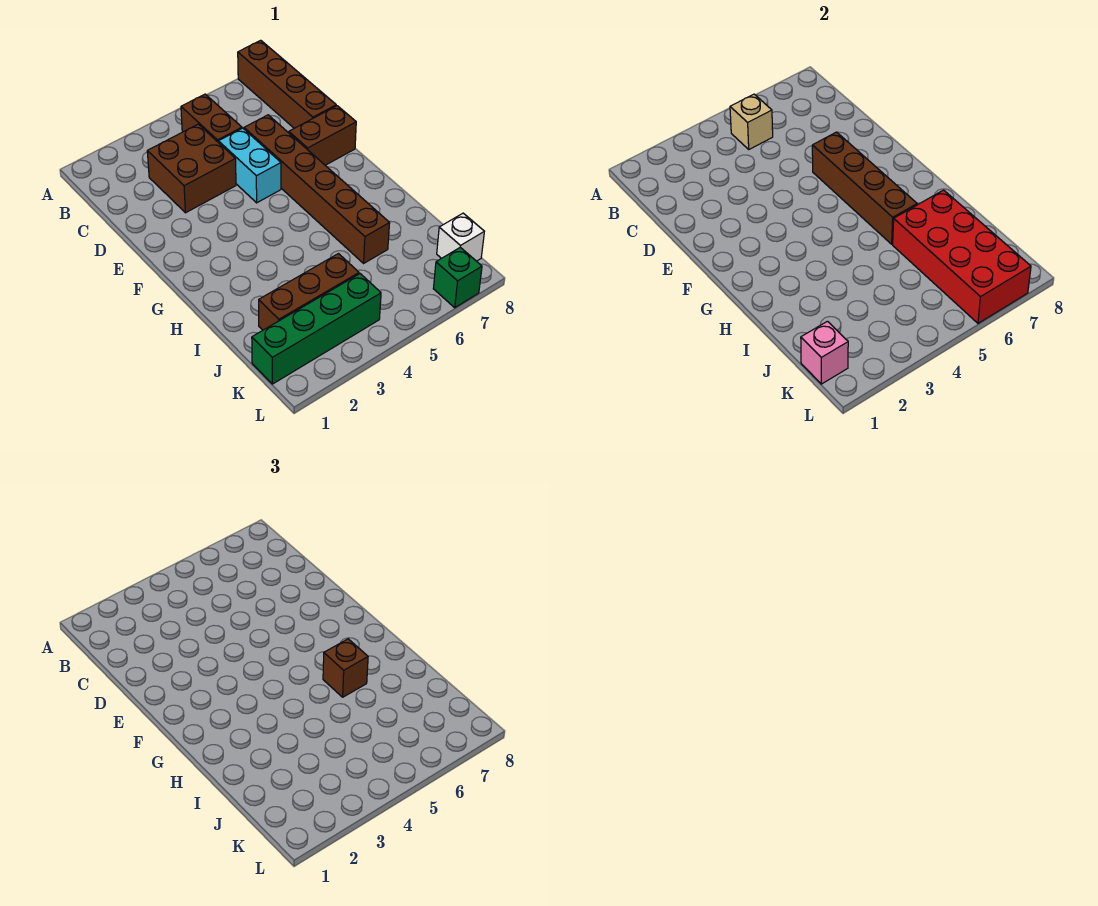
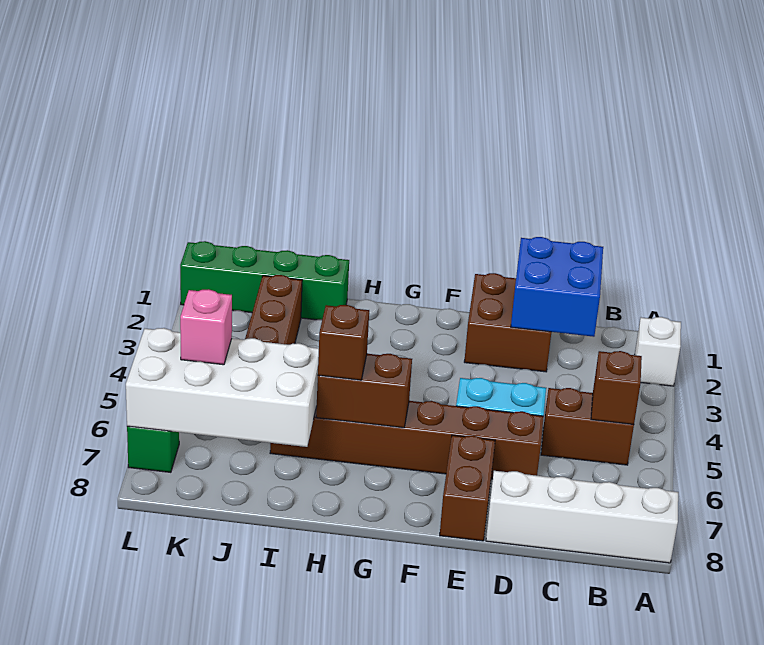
brown 1x4 brick [238,40,336,128] -> white 1x4 brick [486,471,678,563]
tan 1x1 brick [730,94,773,149] -> brown 1x1 brick [591,351,642,424]
none -> blue 2x2 brick [511,237,603,337]
brown 2x2 brick [147,124,236,213] -> brown 2x2 brick moved to [464,273,551,372]
brown 1x4 brick [812,132,917,244] -> brown 1x2 brick [316,354,412,428]
red 2x4 brick [893,190,1031,323] -> white 2x4 brick [126,328,319,447]
green 1x4 brick [252,274,381,384] -> green 1x4 brick turned to [180,241,349,320]
pink 1x1 brick [801,321,848,384] -> pink 1x1 brick moved to [180,289,232,365]
white 1x1 brick [437,213,484,261] -> white 1x1 brick moved to [635,317,681,386]

